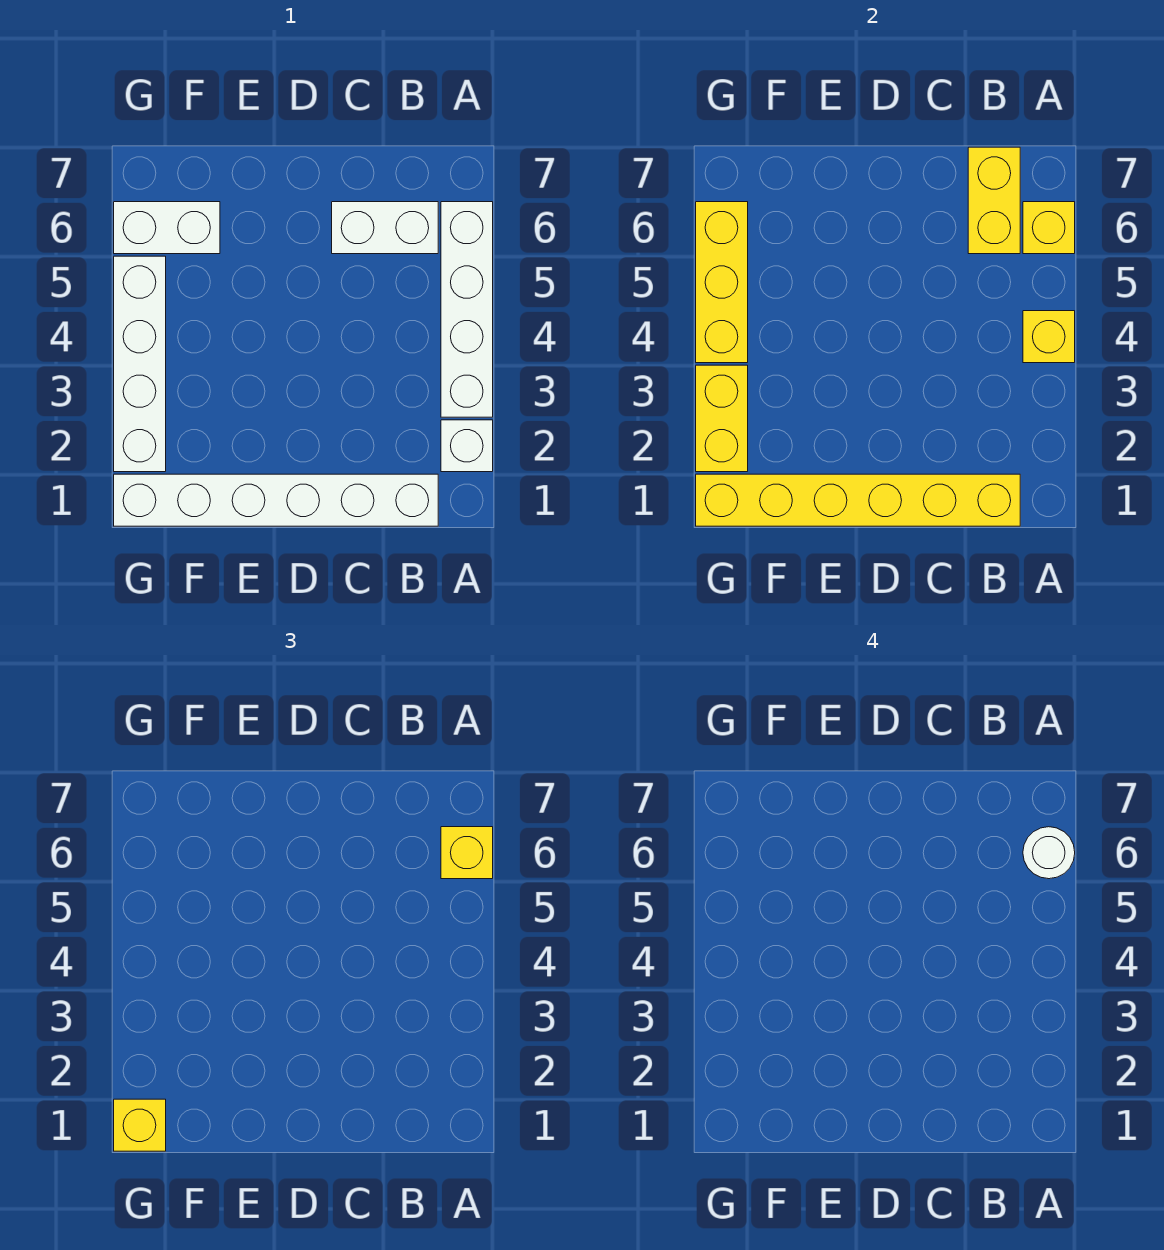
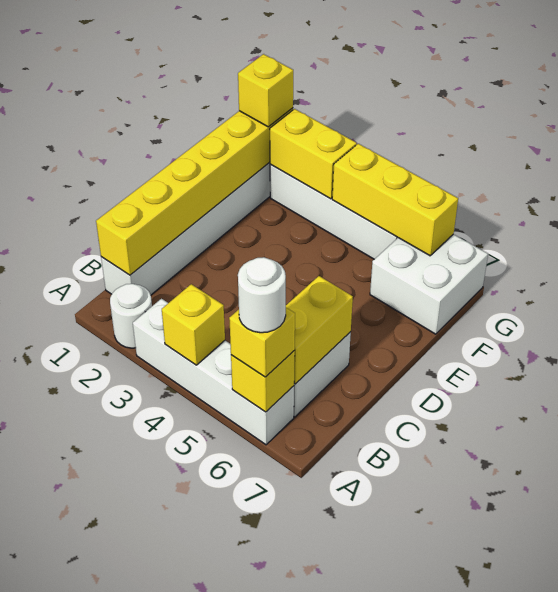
white 1x1 brick [441,420,493,472] -> white 1x1 round brick [110,284,152,348]
yellow 1x2 brick [968,147,1020,254] -> yellow 1x2 brick turned to [286,276,353,384]
white 1x2 brick [114,202,220,254] -> white 2x2 brick [370,234,488,334]

